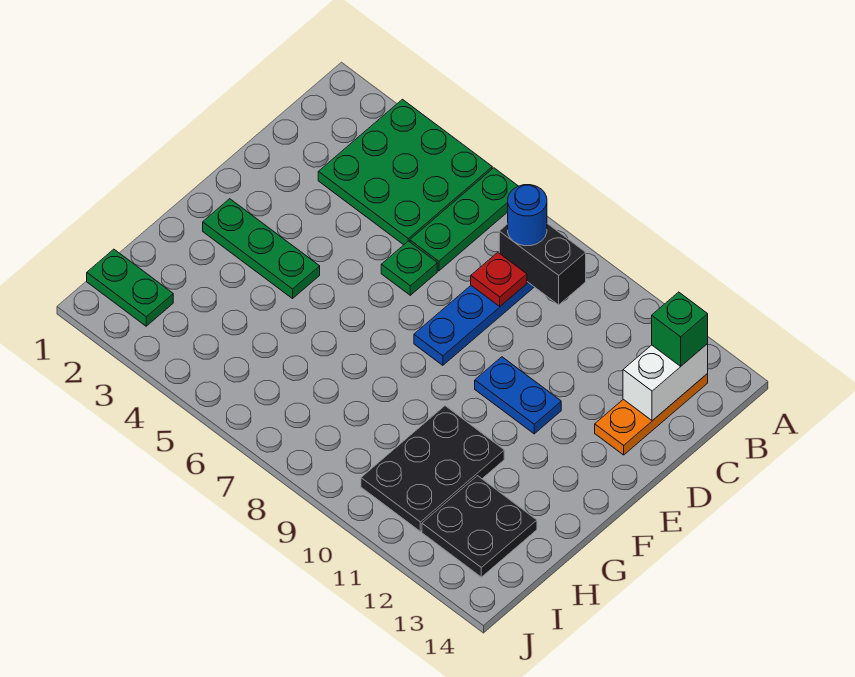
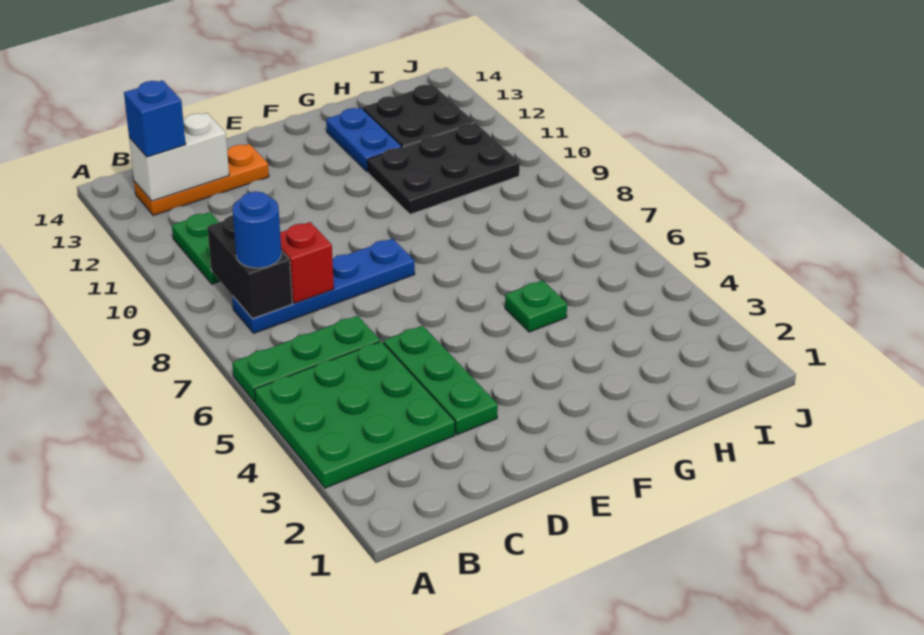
green 1x1 brick [652,292,708,366] -> blue 1x1 brick [124,80,186,157]
red 1x1 plate [471,252,527,306] -> red 1x1 brick [280,222,334,303]
green 1x1 plate [381,241,437,295] -> green 1x1 plate moved to [505,280,567,332]
blue 1x2 plate [475,357,561,434] -> blue 1x2 plate moved to [326,108,402,172]
green 1x3 plate [203,199,320,299] -> green 1x3 plate moved to [383,326,498,435]
green 1x2 plate [87,249,173,326] -> green 1x2 plate moved to [172,212,220,284]

